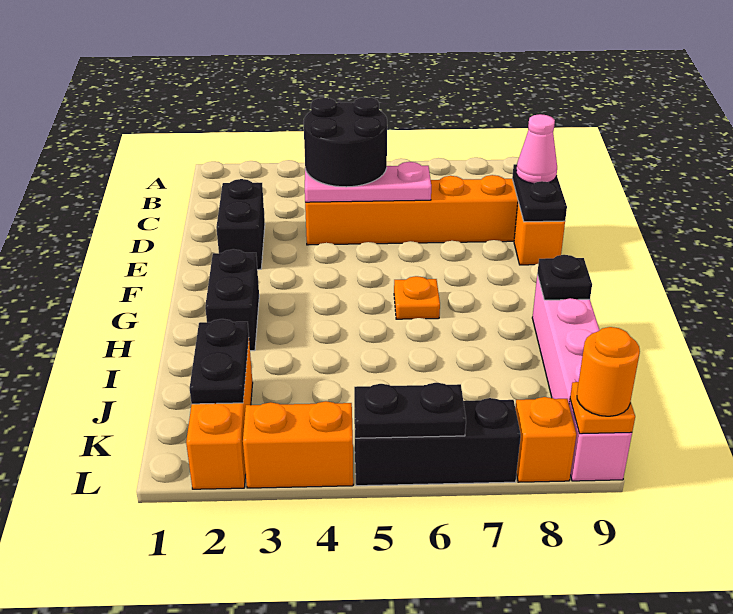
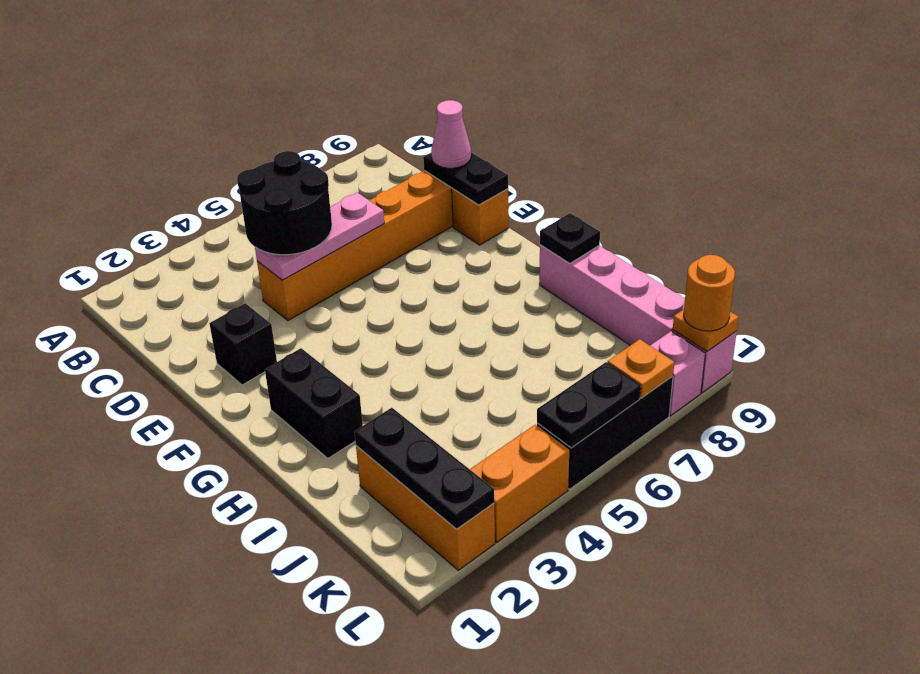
black 1x2 brick [216,179,265,270] -> black 1x1 brick [209,303,277,385]
orange 1x1 plate [394,276,440,319] -> orange 1x1 plate moved to [608,339,675,398]
black 1x2 plate [190,319,249,404] -> black 1x3 plate [354,408,494,529]
orange 1x1 brick [515,397,577,482] -> pink 1x1 brick [650,331,705,416]

